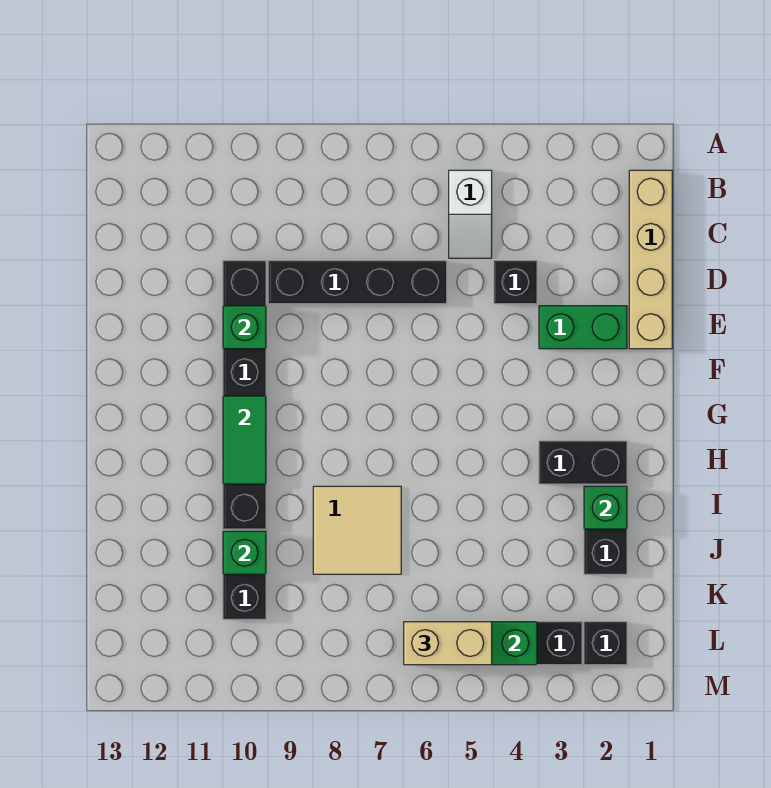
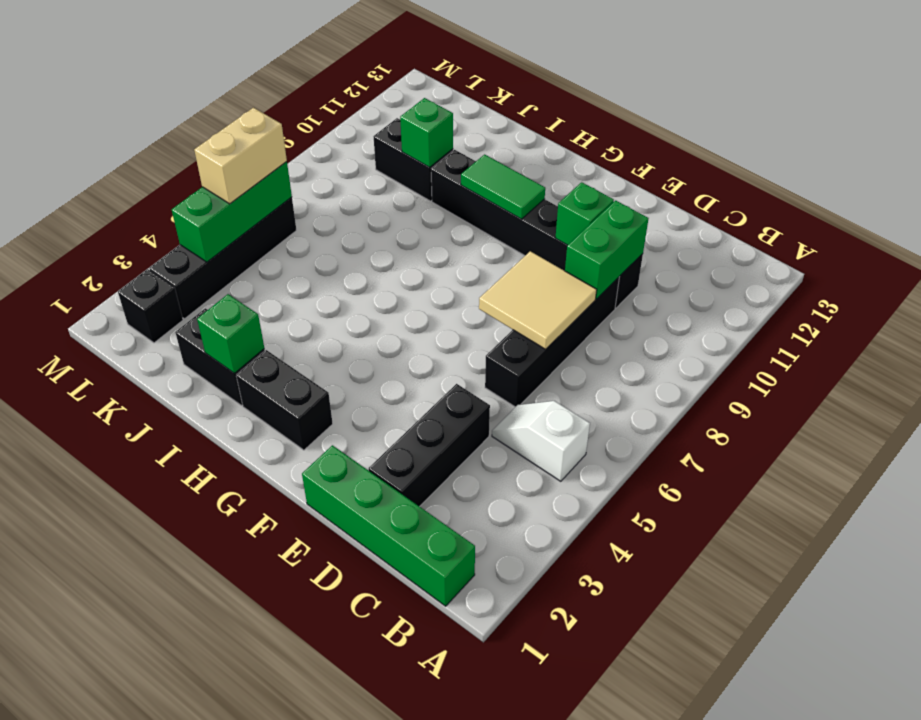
tan 1x4 brick [629,170,672,349] -> green 1x4 brick [302,445,475,606]
black 1x1 brick [494,261,537,304] -> black 1x3 brick [369,384,490,507]
green 1x2 brick [539,306,627,349] -> green 1x2 brick moved to [565,200,649,299]
black 1x2 brick [539,441,627,484] -> black 1x2 brick turned to [236,350,333,450]
tan 2x2 tile [313,486,401,574] -> tan 2x2 tile moved to [479,251,597,349]

